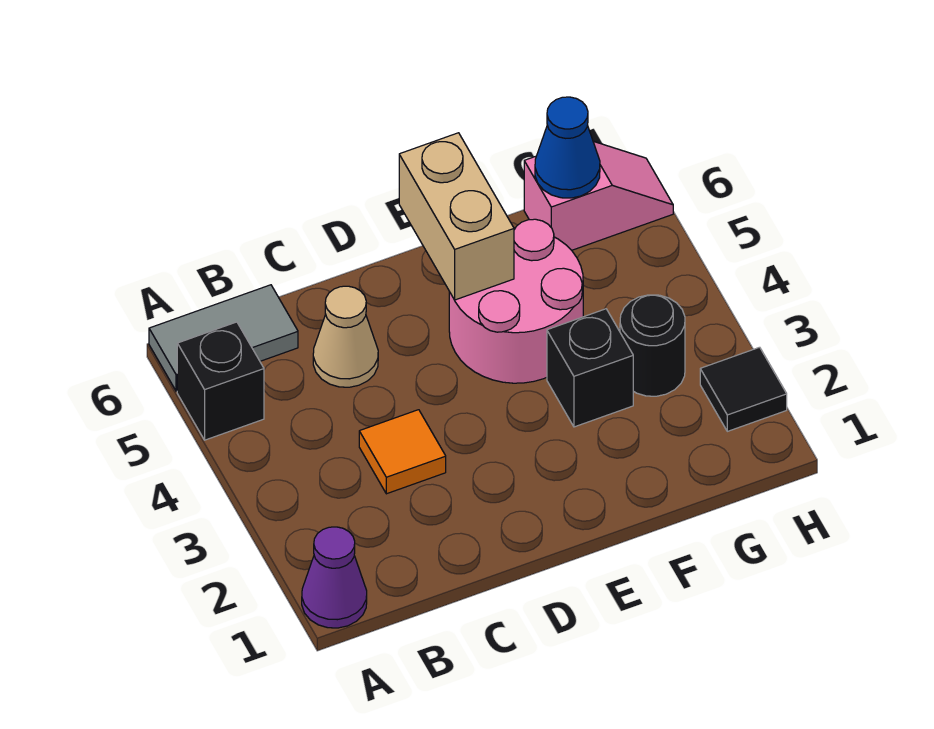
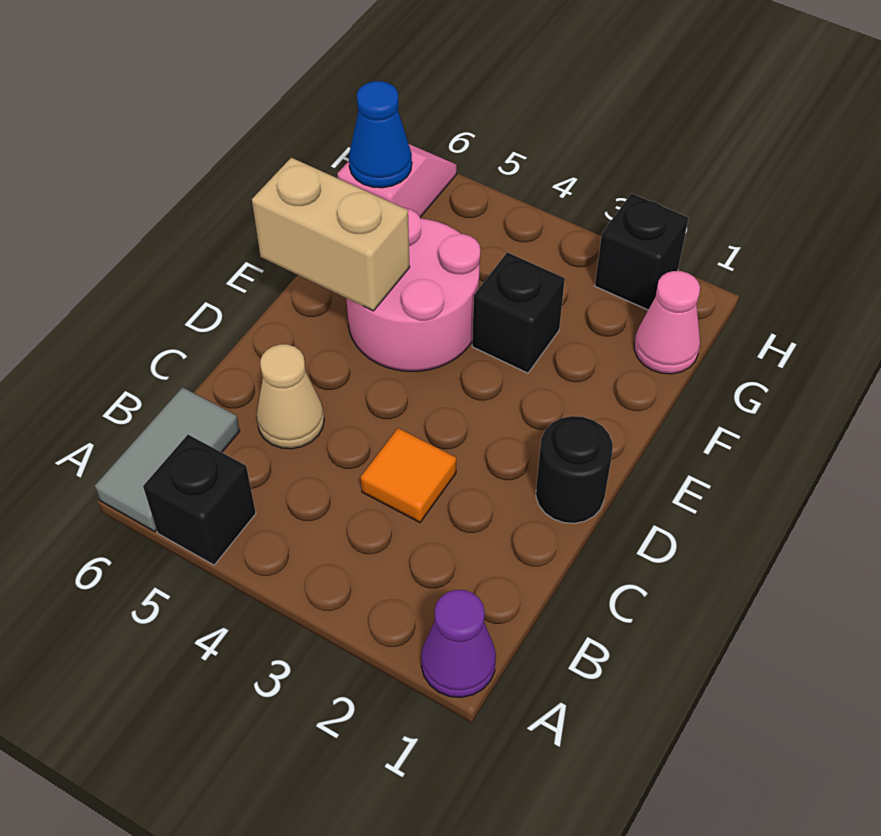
none -> pink 1x1 cone [634,271,700,374]
black 1x1 round brick [620,295,685,396] -> black 1x1 round brick moved to [536,416,613,523]
black 1x1 tile [700,347,787,431] -> black 1x1 brick [595,193,689,310]

